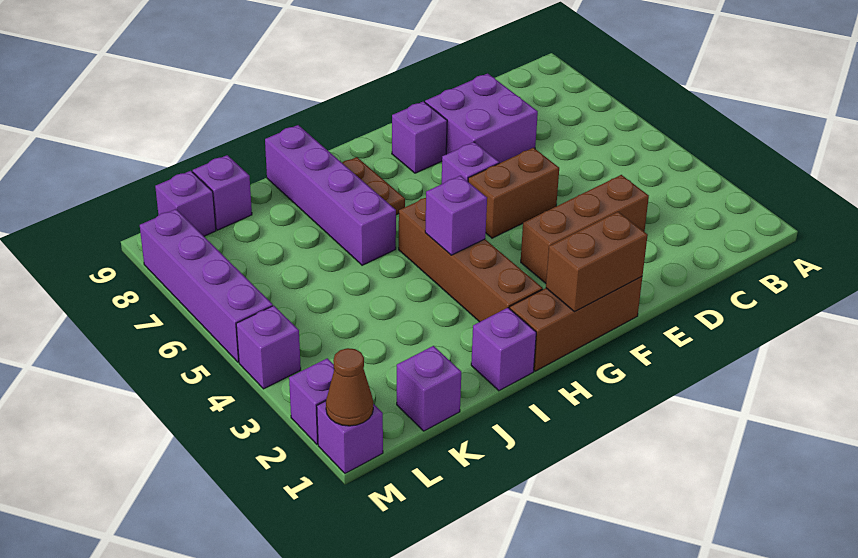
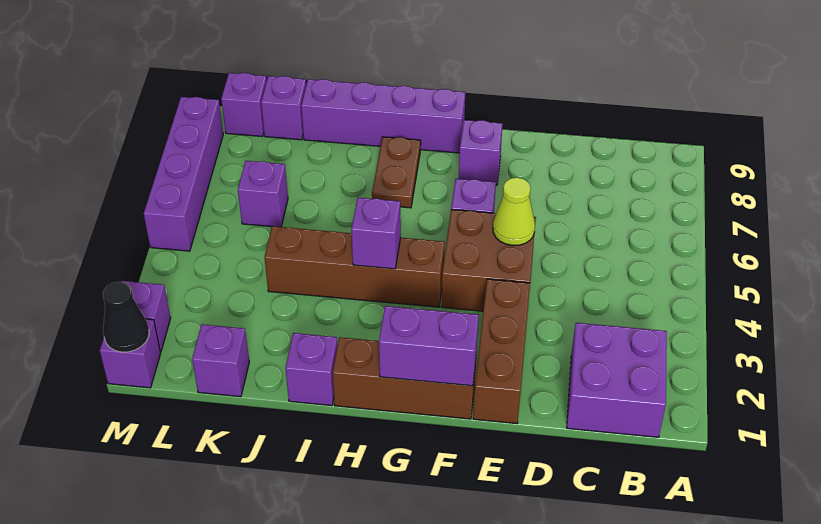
brown 1x3 brick [521,175,649,283] -> brown 1x3 brick turned to [473,279,530,424]
purple 2x2 brick [425,73,538,163] -> purple 2x2 brick moved to [567,323,667,437]
brown 1x2 brick [468,148,559,238] -> brown 2x2 brick [441,210,536,311]
none -> lime 1x1 cone [493,178,535,246]
brown 1x2 brick [546,212,648,312] -> purple 1x2 brick [379,306,479,386]
brown 1x4 brick [399,198,543,322] -> brown 1x4 brick turned to [264,226,445,307]
purple 1x4 brick [265,125,396,265] -> purple 1x4 brick turned to [301,79,465,153]
brown 1x1 cone [326,348,373,426] -> black 1x1 cone [103,282,149,352]
purple 1x1 brick [236,306,301,389] -> purple 1x1 brick moved to [238,161,288,227]

